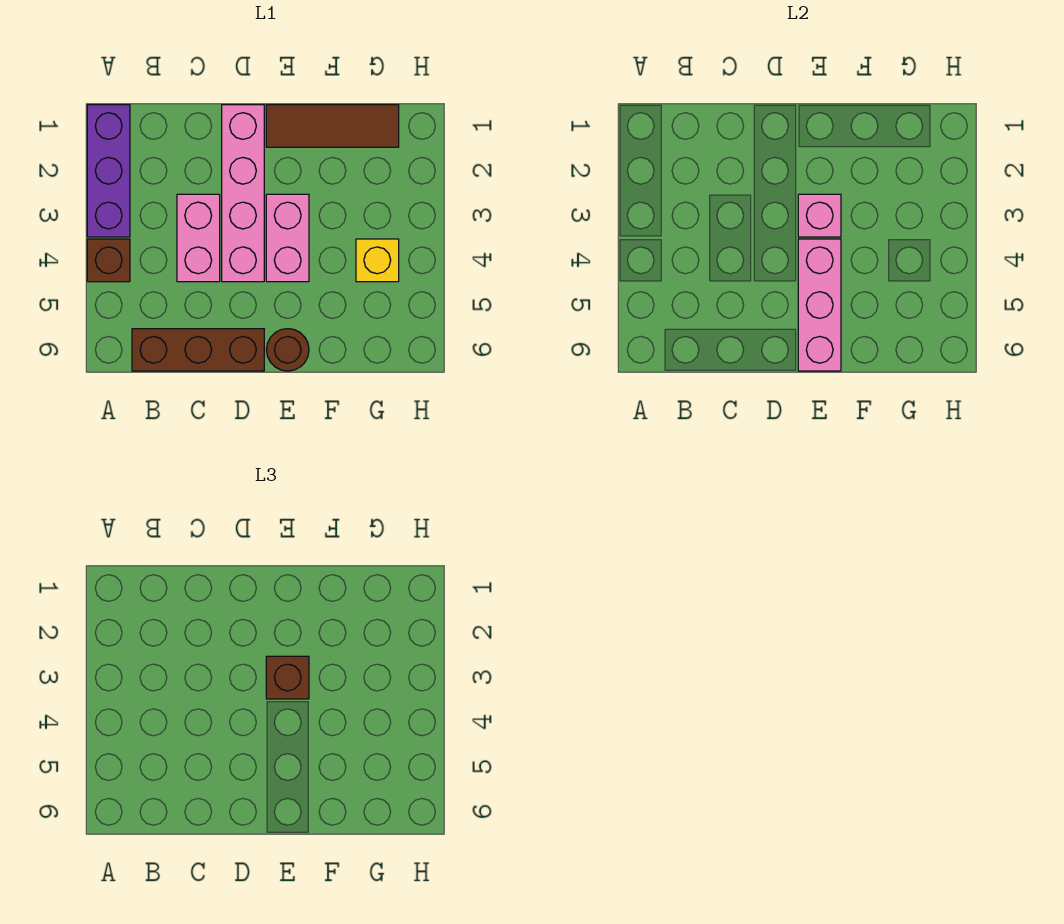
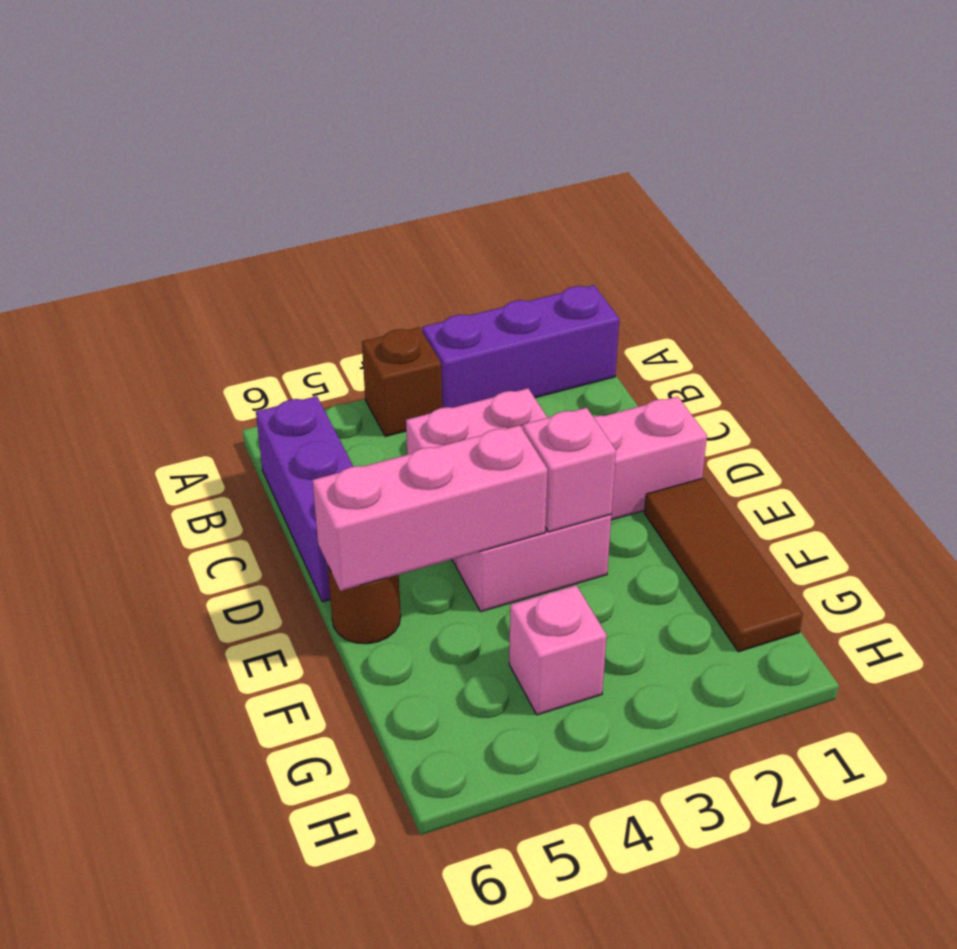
brown 1x3 brick [132,329,264,371] -> purple 1x3 brick [256,396,353,602]
brown 1x1 brick [266,656,309,699] -> none
yellow 1x1 brick [356,239,399,282] -> pink 1x1 brick [509,585,607,715]

